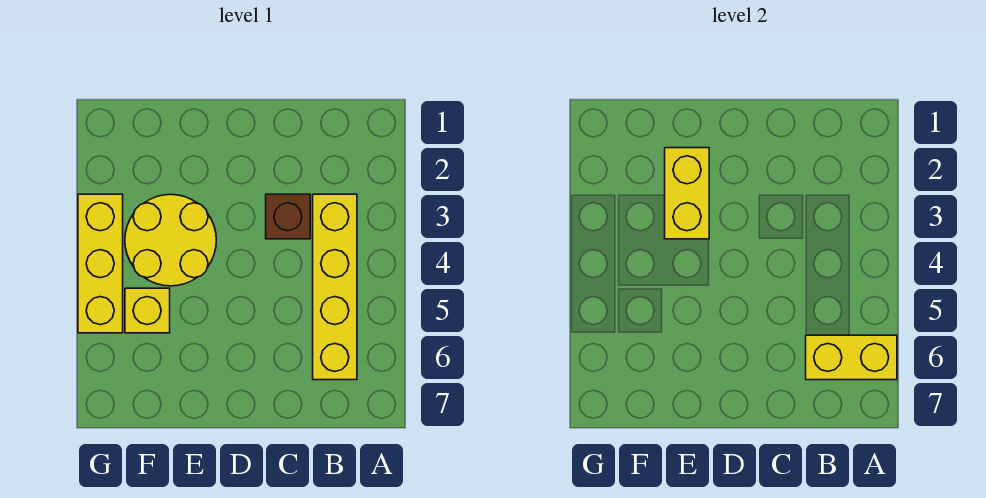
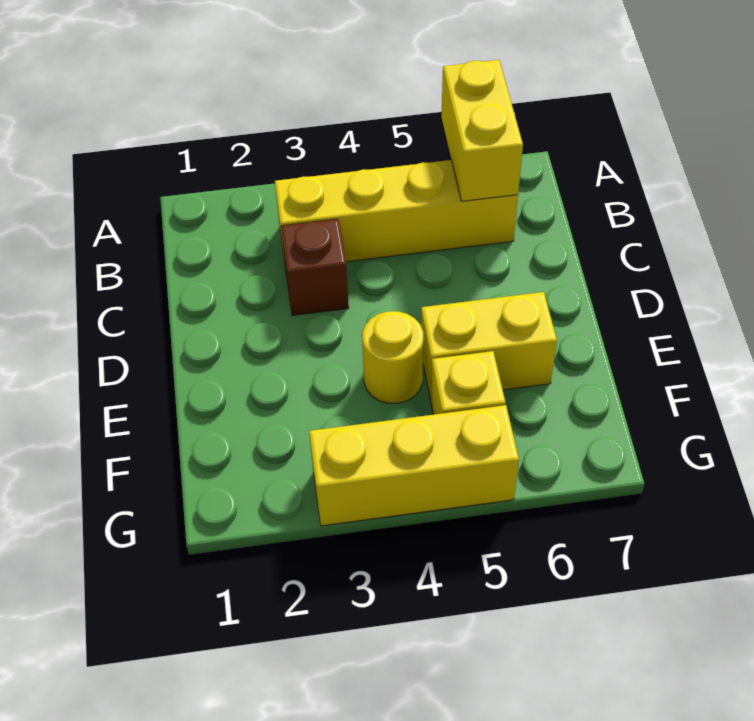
yellow 1x2 brick [665,148,709,239] -> yellow 1x2 brick moved to [421,292,557,399]
yellow 2x2 round brick [125,194,216,286] -> yellow 1x1 round brick [362,311,423,403]

